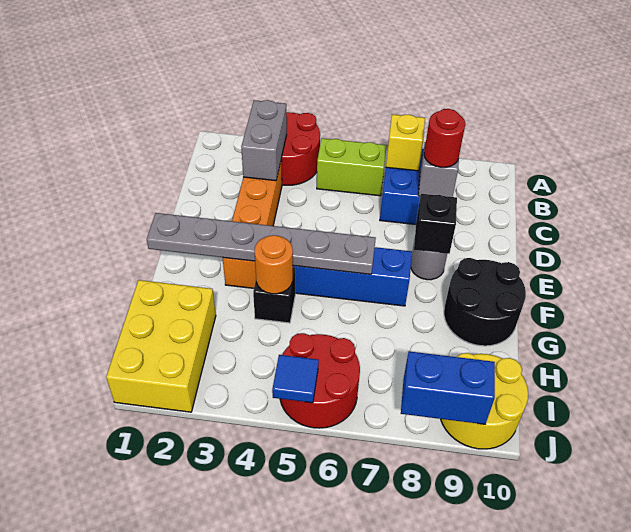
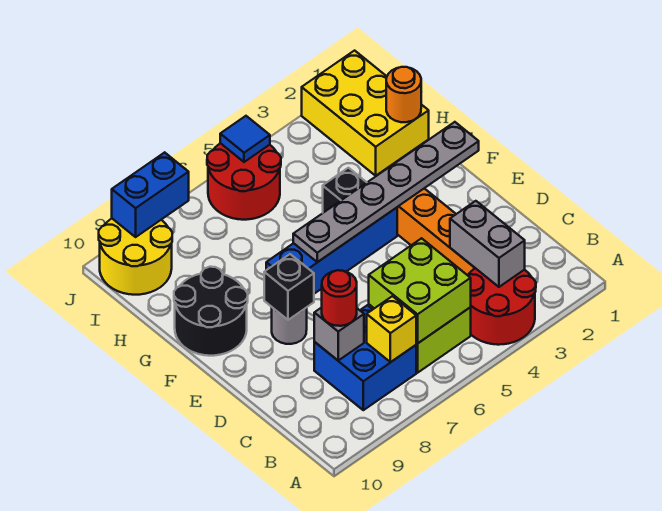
none -> lime 2x2 brick [369,238,471,343]
orange 1x1 round brick [255,235,293,294] -> orange 1x1 round brick moved to [386,67,421,122]

